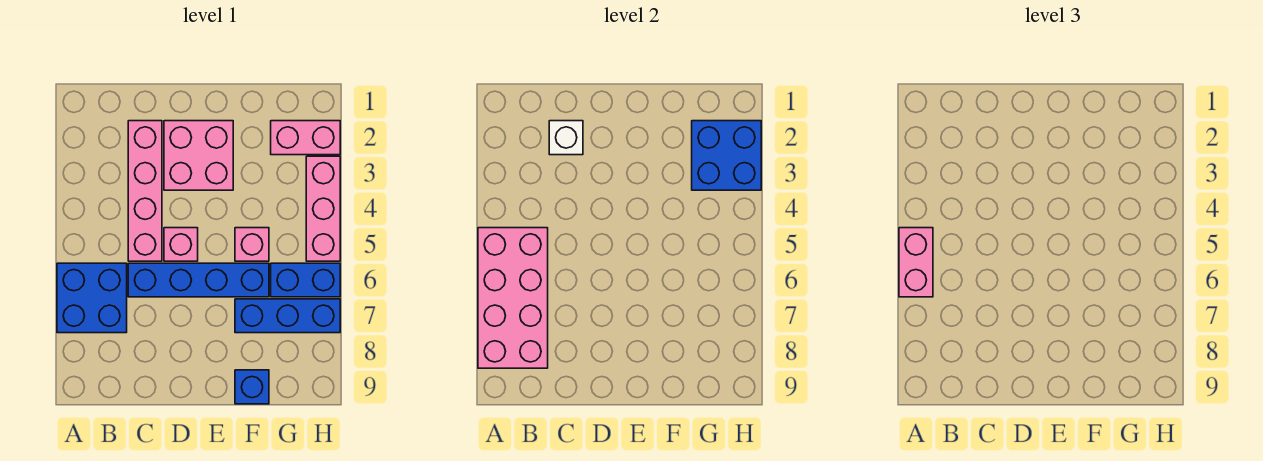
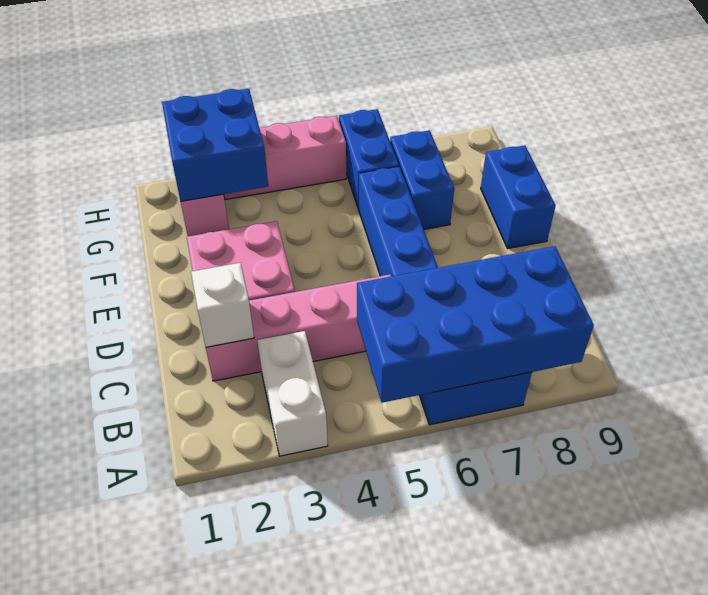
none -> white 1x2 brick [257,331,328,456]
pink 2x4 brick [478,228,548,368] -> blue 2x4 brick [357,246,594,403]
pink 1x2 brick [899,228,933,297] -> none
pink 1x1 brick [164,228,198,261] -> none
pink 1x1 brick [235,228,269,261] -> none
blue 1x3 brick [235,299,340,333] -> blue 1x2 brick [390,130,454,229]
blue 1x1 brick [235,370,269,404] -> blue 1x2 brick [481,145,556,249]

